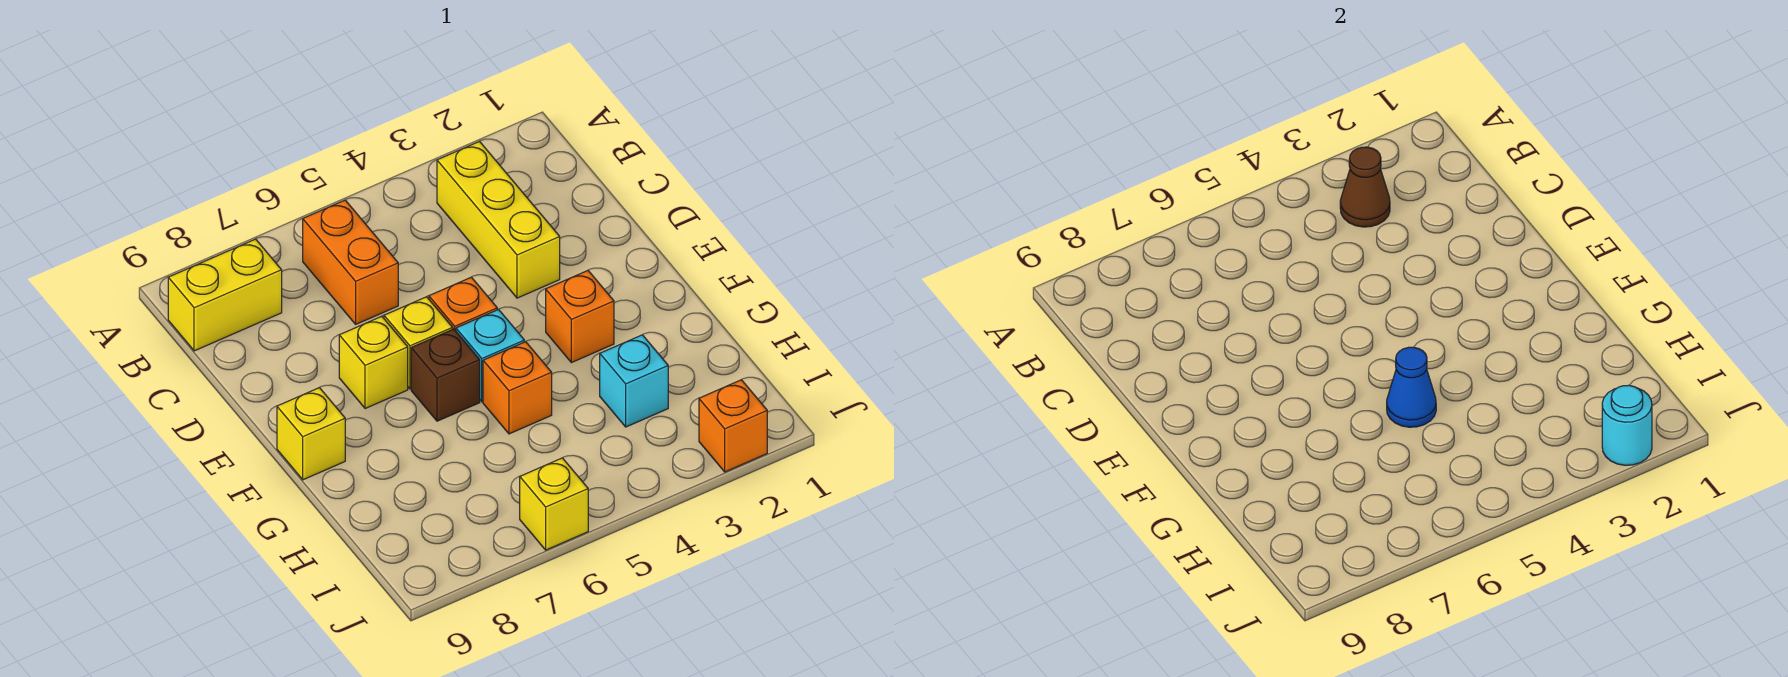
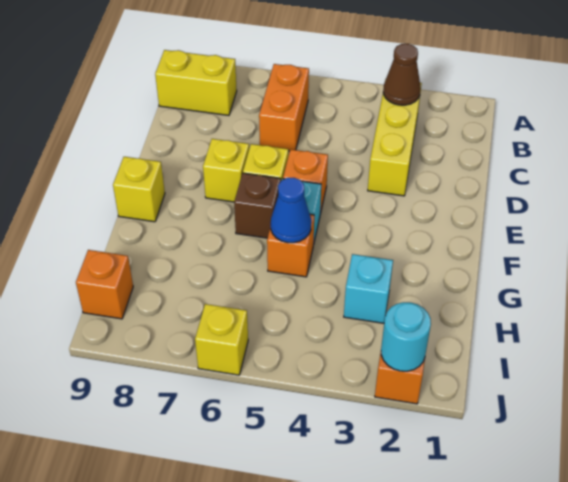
orange 1x1 brick [546,271,614,363] -> orange 1x1 brick moved to [76,250,133,319]

